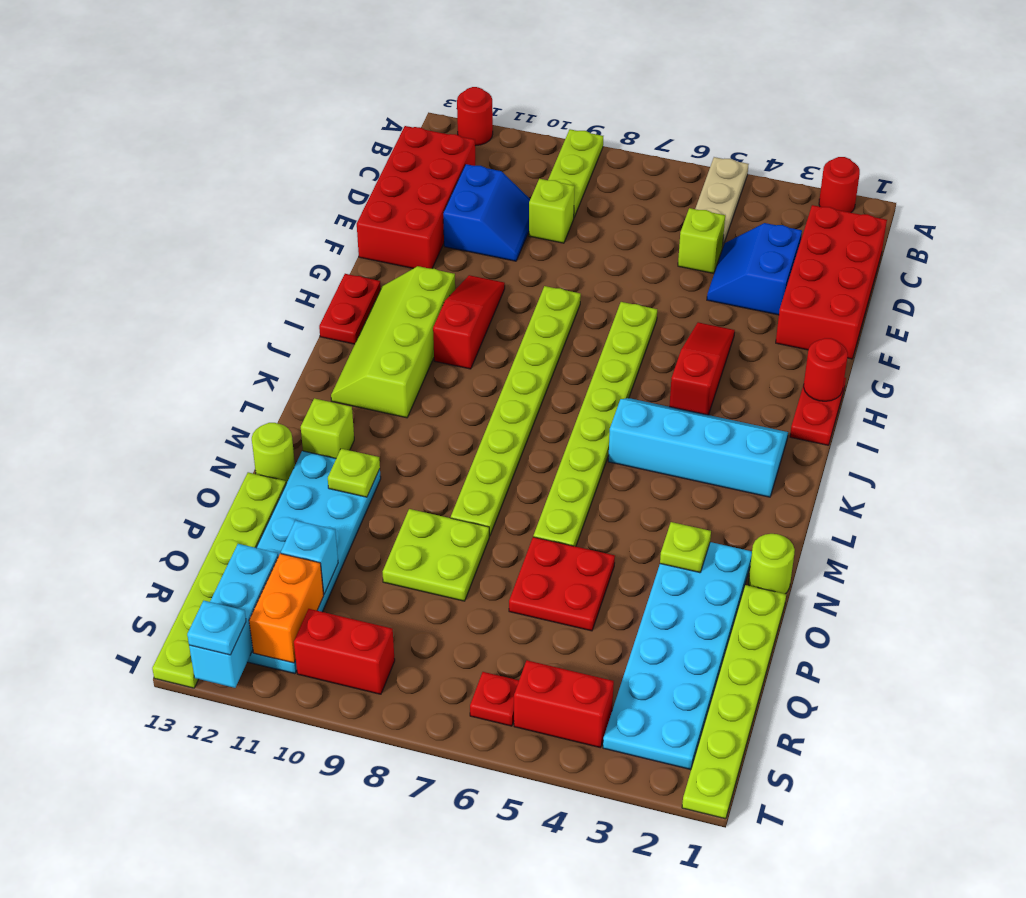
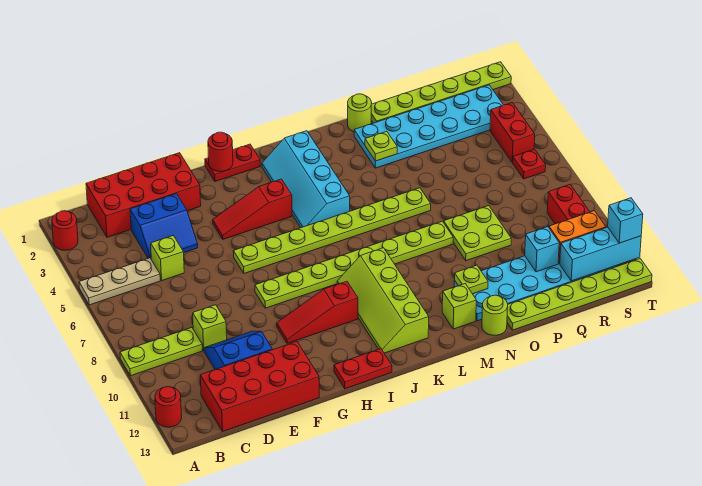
lime 2x4 slope [331,266,455,418] -> lime 2x4 slope turned to [337,248,429,353]
red 2x2 plate [509,537,615,631] -> none
cyan 1x1 plate [187,601,246,655] -> cyan 1x1 brick [608,198,643,243]

